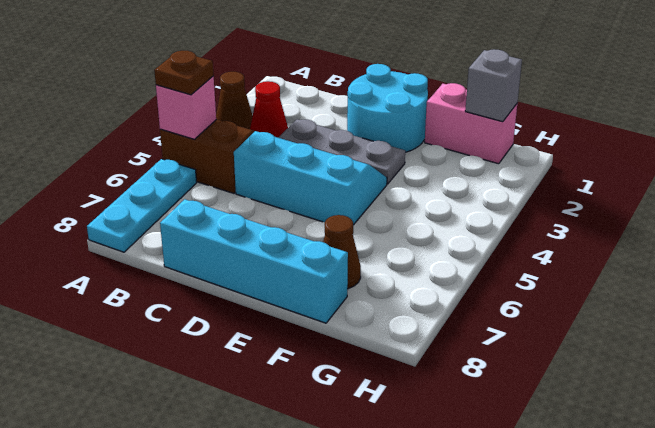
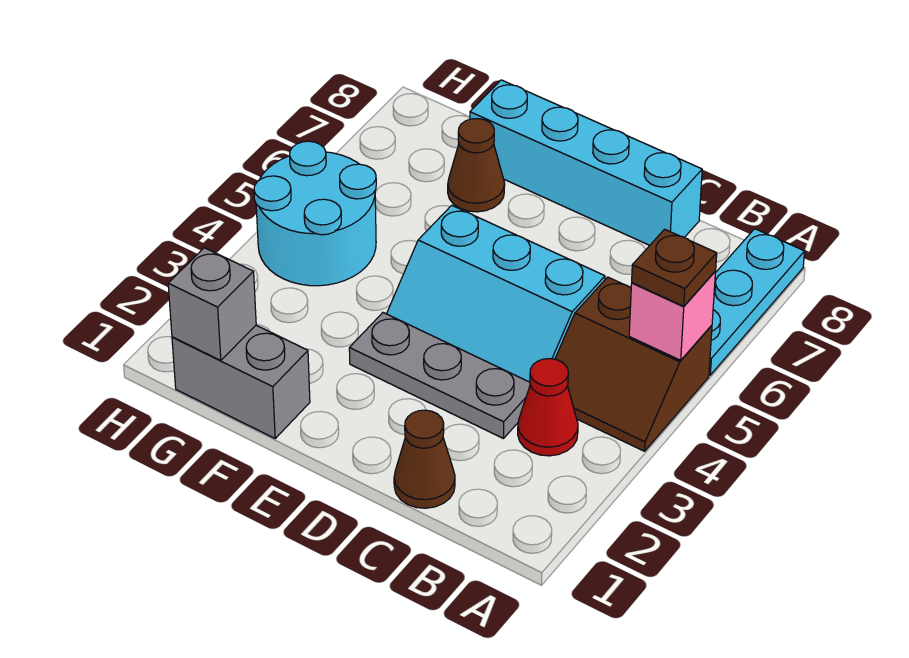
brown 1x1 cone [216,72,253,129] -> brown 1x1 cone moved to [394,410,455,508]
cyan 2x2 round brick [347,64,428,152] -> cyan 2x2 round brick moved to [254,141,376,286]
pink 1x2 brick [425,83,517,164] -> grey 1x2 brick [172,325,310,438]

